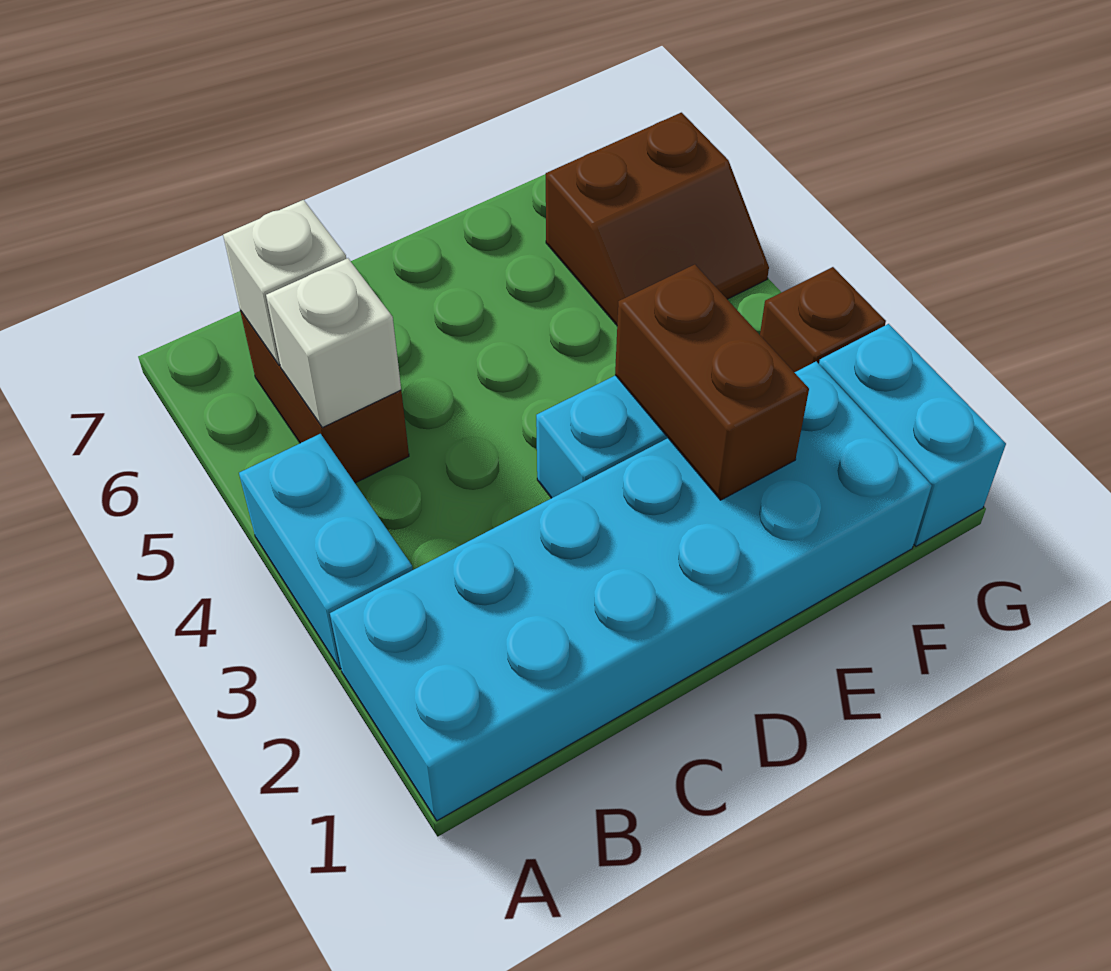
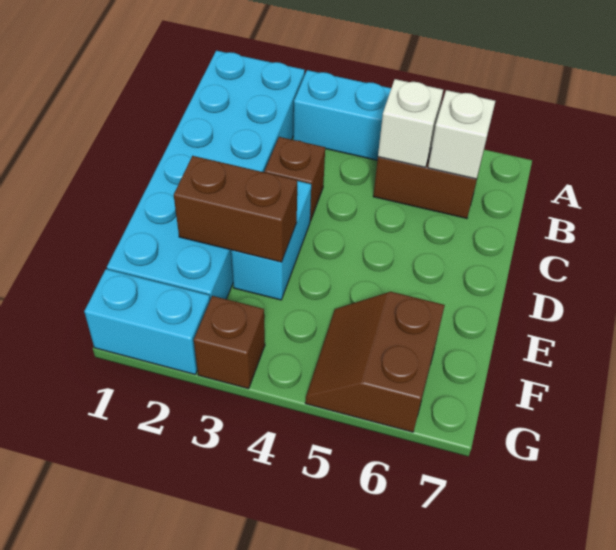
none -> brown 1x1 brick [264,137,325,221]

